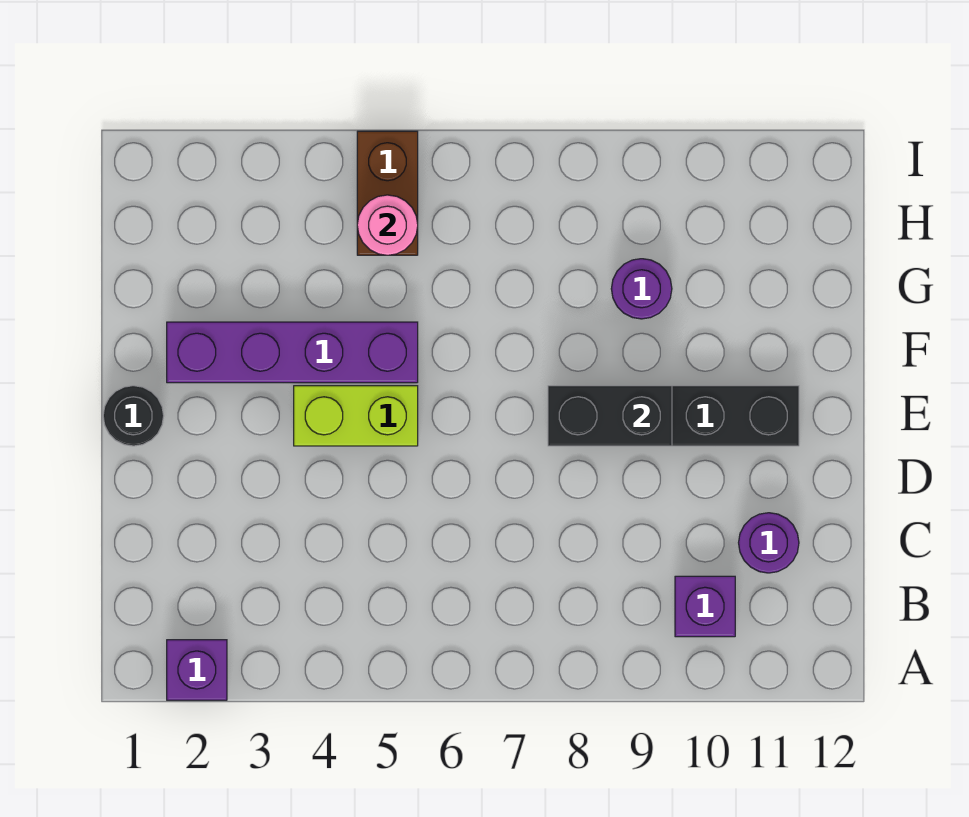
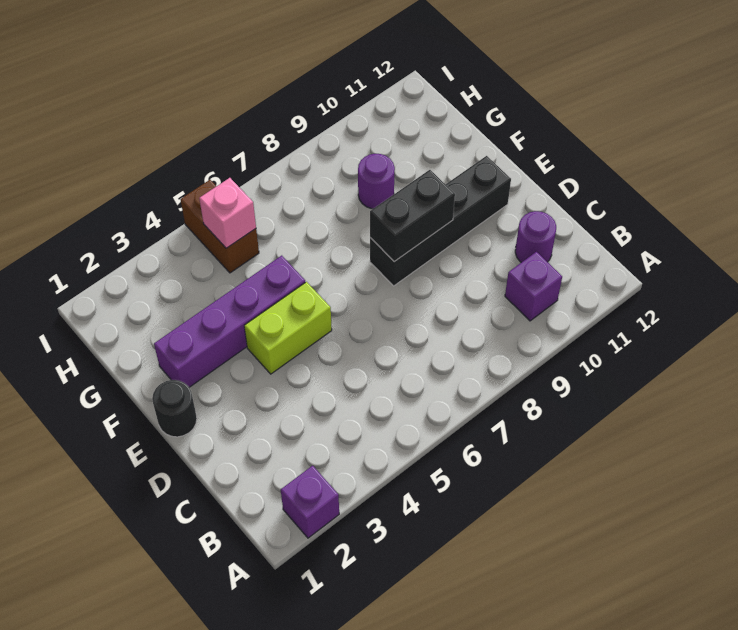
pink 1x1 round brick [357,195,418,255] -> pink 1x1 brick [199,178,256,248]

